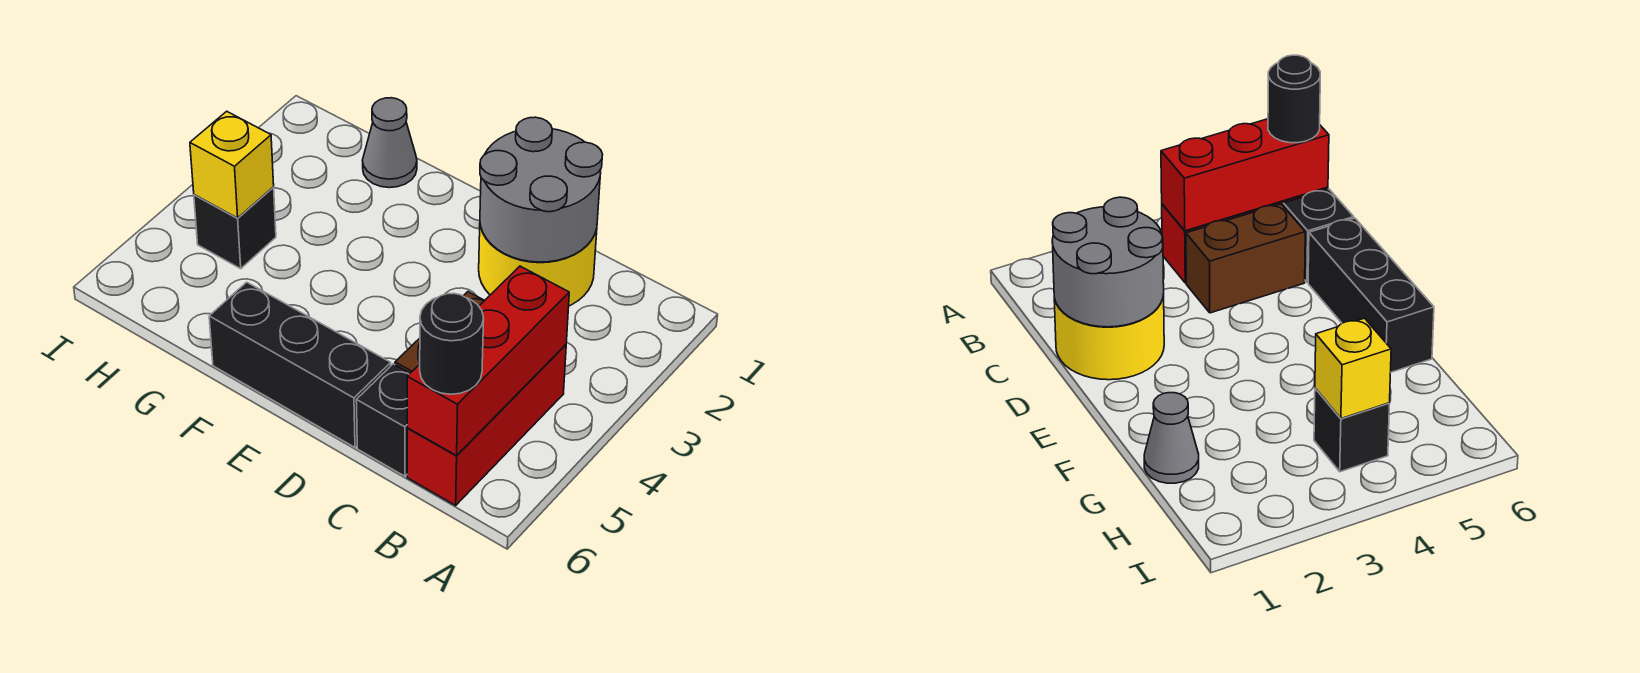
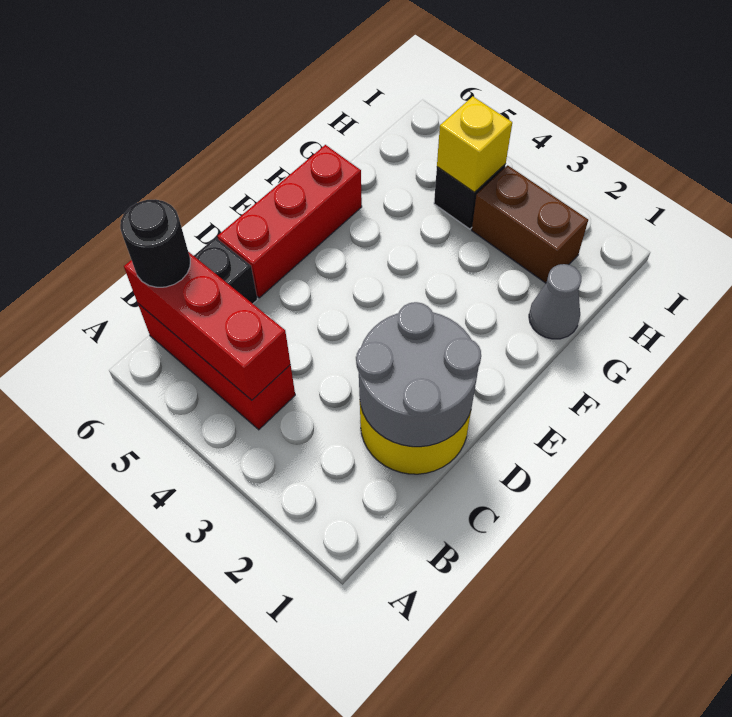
brown 1x2 brick [1186,204,1305,313] -> brown 1x2 brick moved to [472,165,588,283]
black 1x3 brick [209,282,391,447] -> red 1x3 brick [218,145,362,298]

